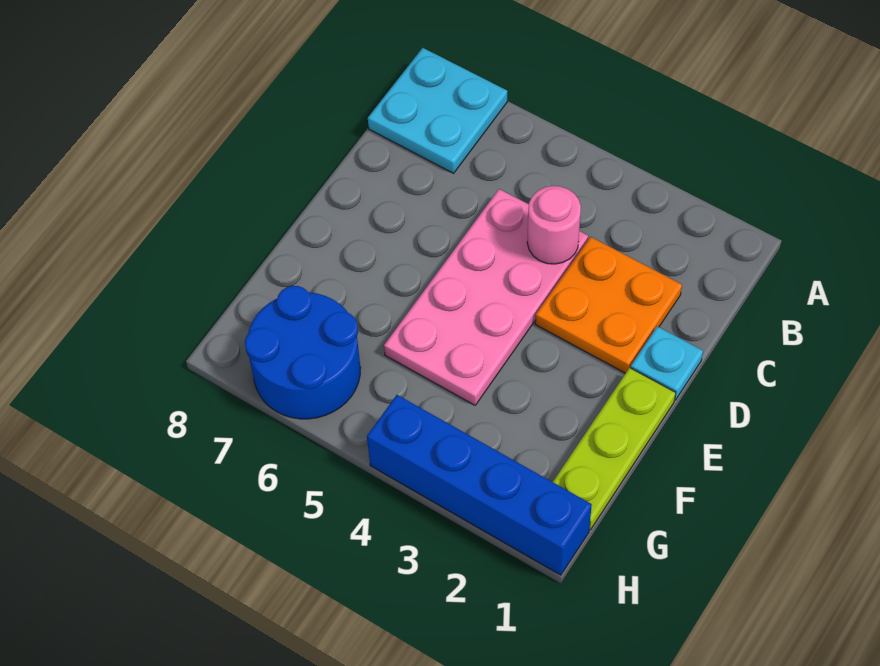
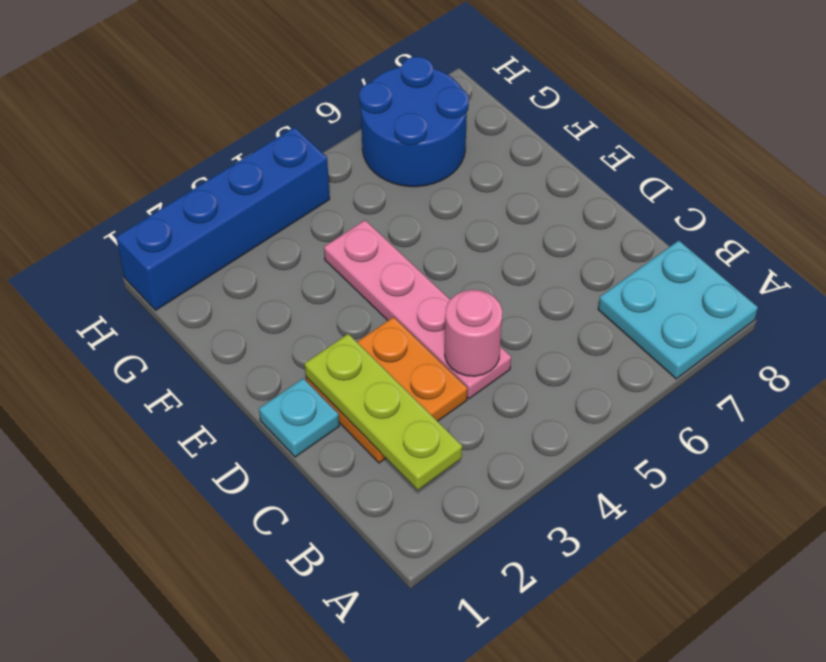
pink 2x4 plate [384,189,588,405] -> pink 1x4 plate [324,220,511,399]
lime 1x3 plate [553,368,676,530] -> lime 1x3 plate moved to [305,334,462,490]

